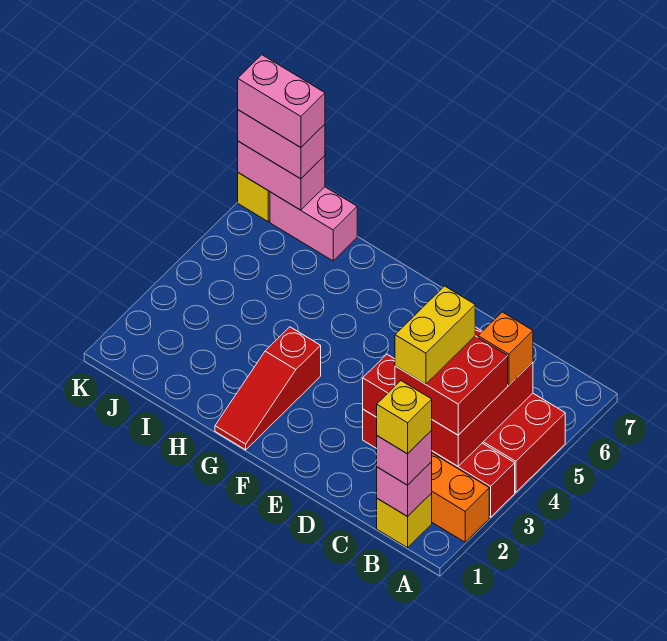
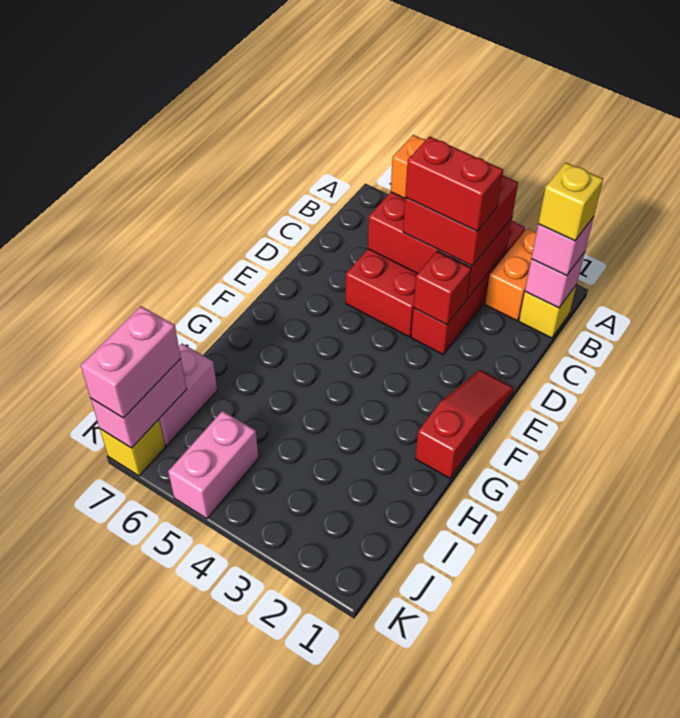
yellow 1x2 brick [395,286,475,384] -> red 1x2 brick [405,136,503,231]
red 1x3 slope [215,327,321,450] -> red 1x3 slope turned to [415,370,513,478]
pink 1x2 brick [238,55,325,147] -> pink 1x2 brick moved to [168,411,259,519]

